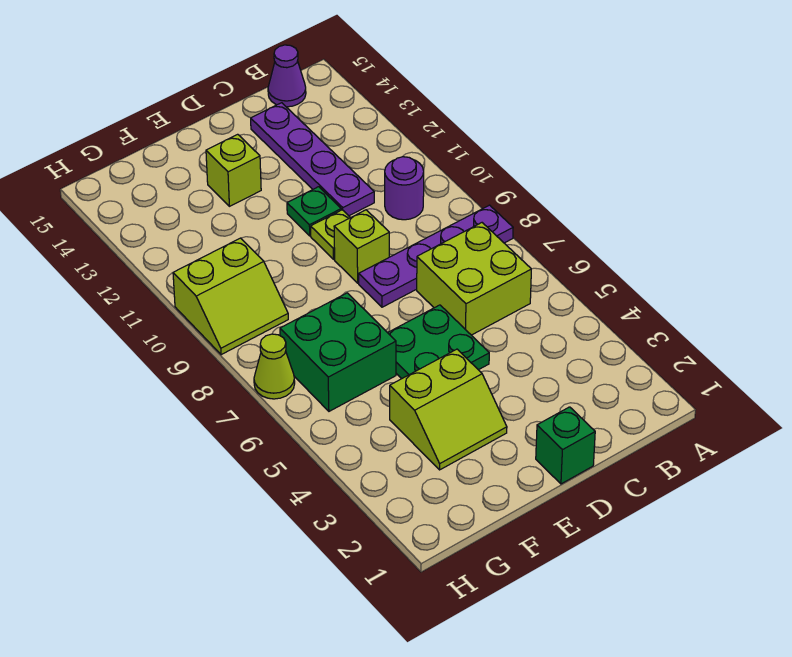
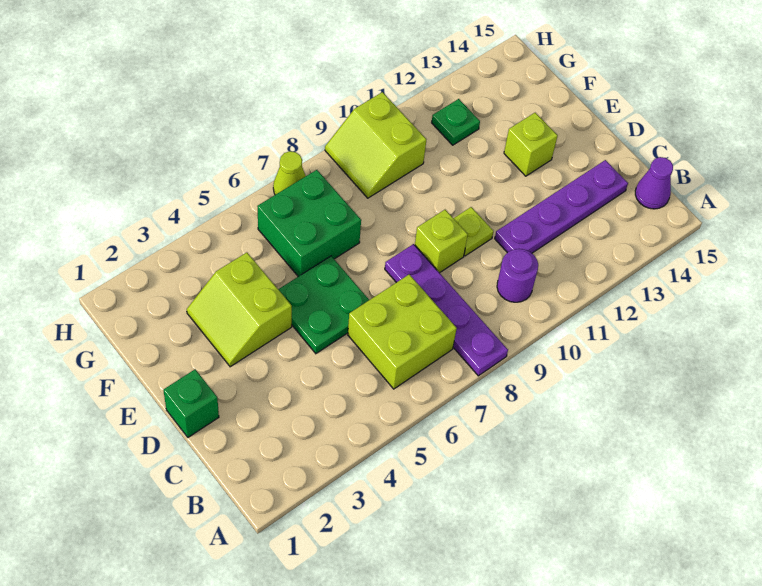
green 1x1 plate [287,187,341,236] -> green 1x1 plate moved to [432,99,480,145]

